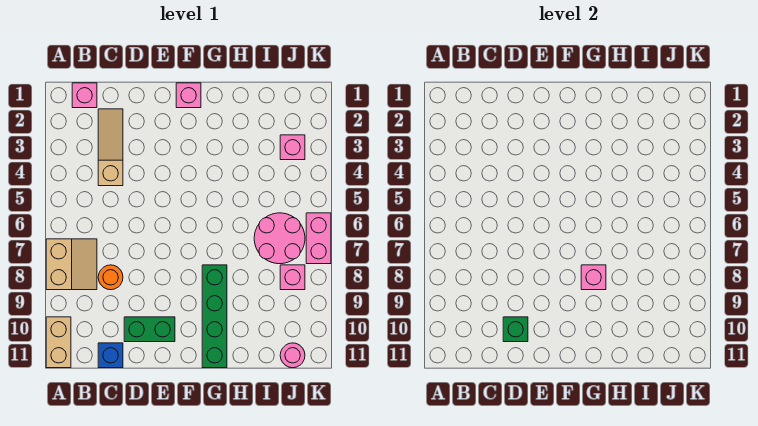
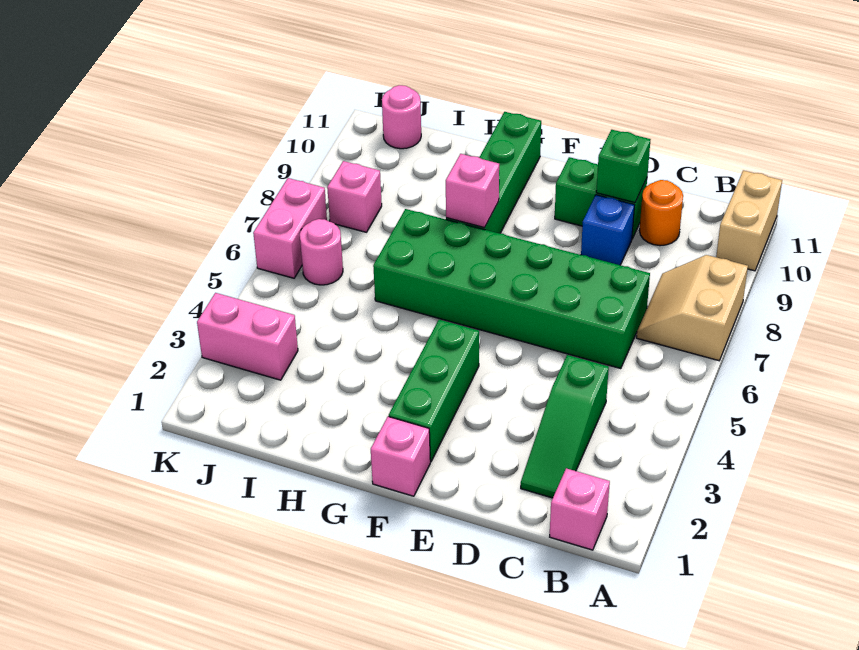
tan 1x3 slope [98,109,123,186] -> green 1x3 slope [521,355,609,498]
none -> green 2x6 brick [373,209,650,369]
orange 1x1 round brick [98,265,123,290] -> orange 1x1 round brick moved to [639,180,683,246]
blue 1x1 brick [98,343,123,368] -> blue 1x1 brick moved to [581,195,635,265]
none -> green 1x3 brick [389,320,479,462]
pink 2x2 round brick [254,213,305,264] -> pink 1x1 round brick [300,219,343,285]
pink 1x1 brick [280,135,305,160] -> pink 1x2 brick [197,293,298,380]

